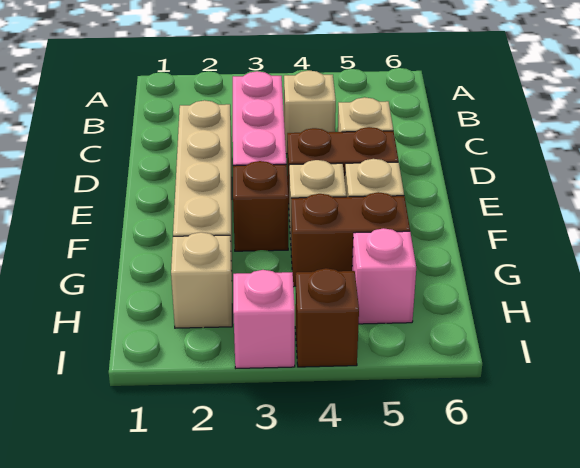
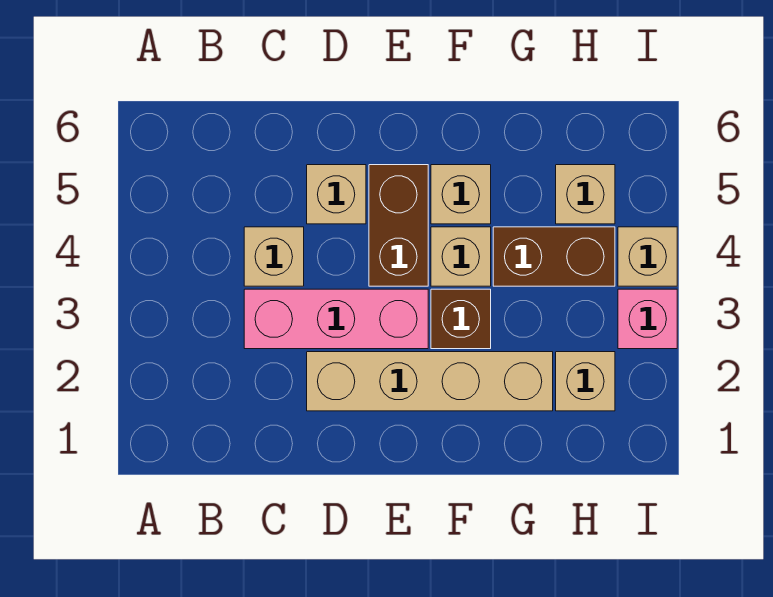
brown 1x2 brick [291,192,410,287] -> brown 1x2 brick turned to [493,227,615,286]
pink 1x1 brick [352,228,416,324] -> tan 1x1 brick [556,165,615,224]
brown 1x1 brick [295,268,359,367] -> tan 1x1 brick [618,227,677,286]

